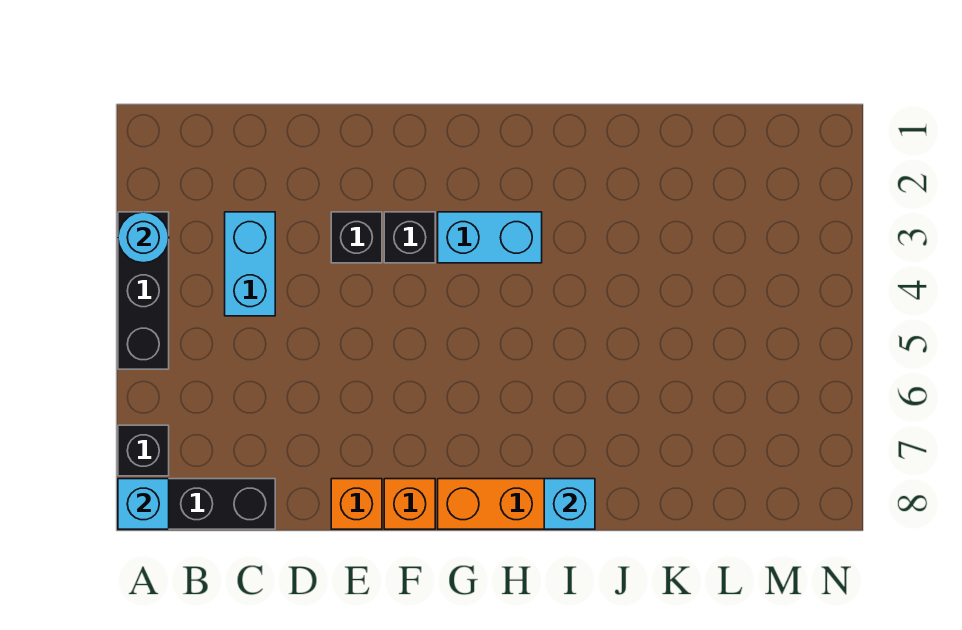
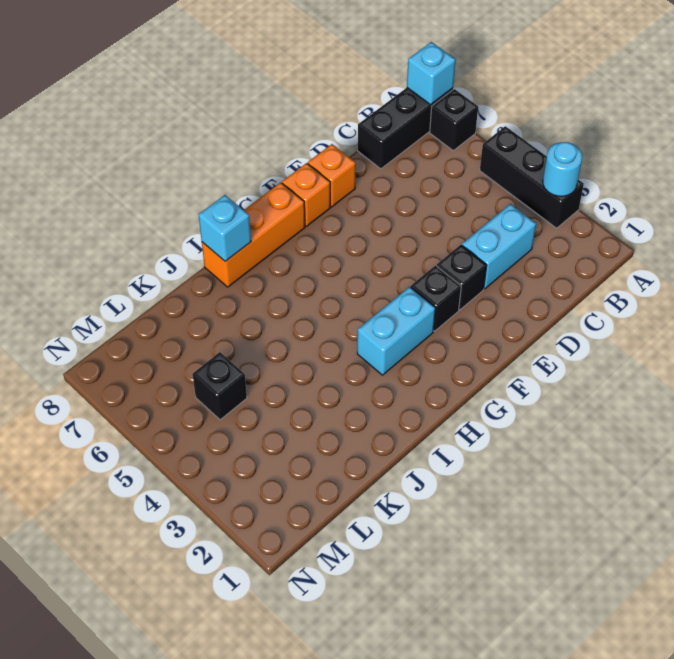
cyan 1x2 brick [225,212,275,316] -> cyan 1x2 brick turned to [462,204,536,289]
none -> black 1x1 brick [193,352,247,420]

